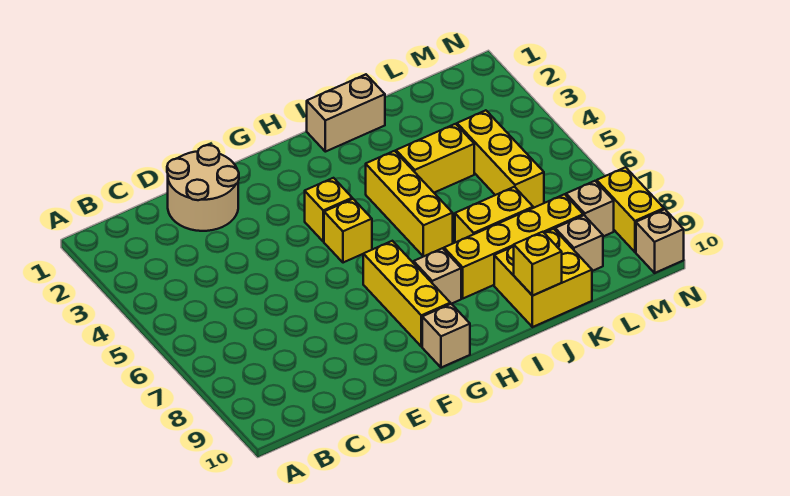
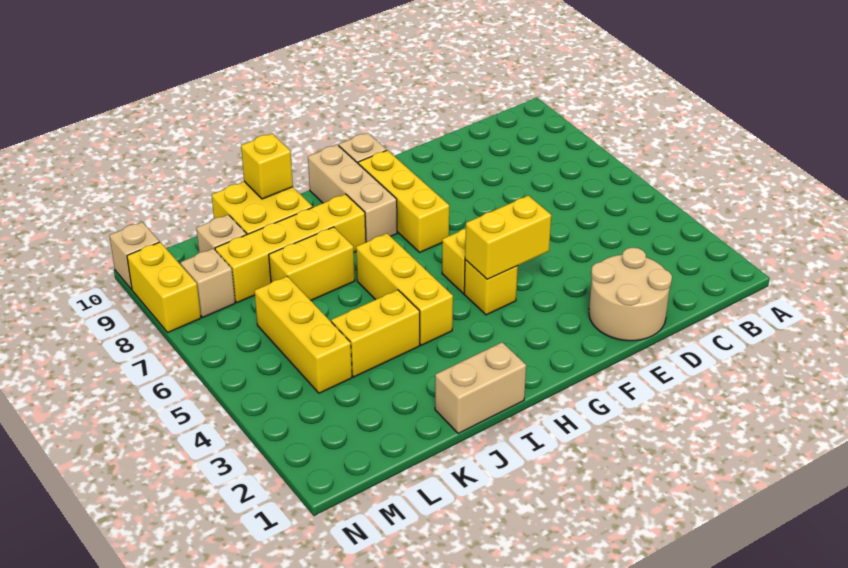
none -> yellow 1x2 brick [465,195,551,279]
tan 1x1 brick [414,248,461,304] -> tan 1x3 brick [308,145,397,242]

